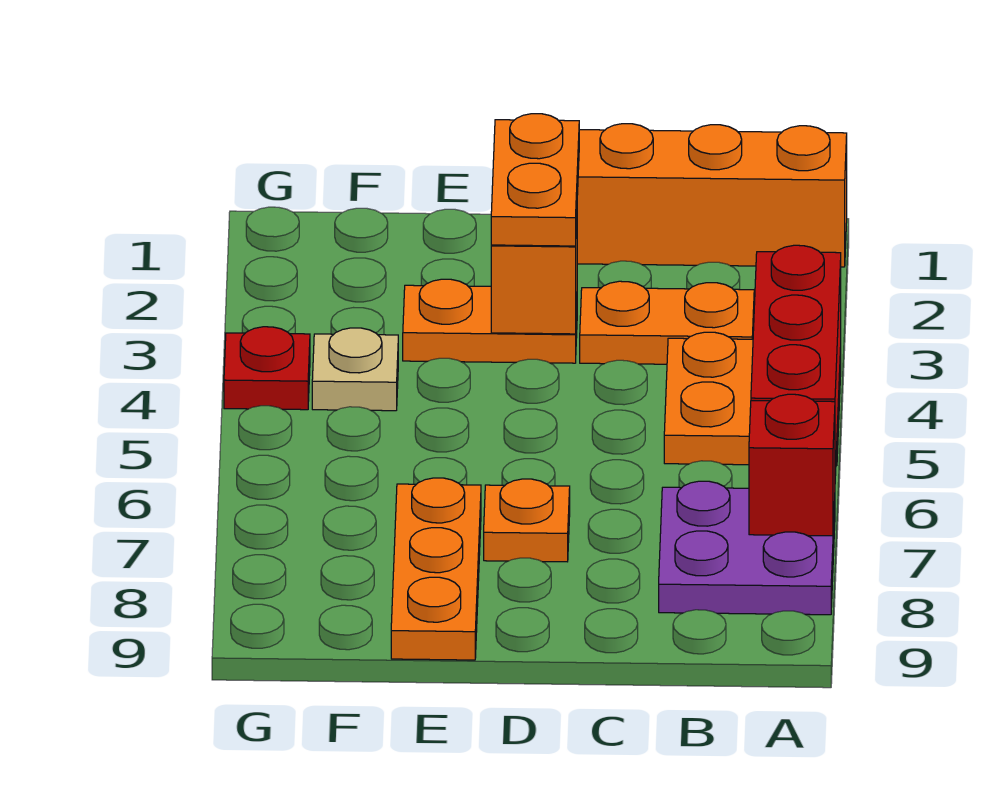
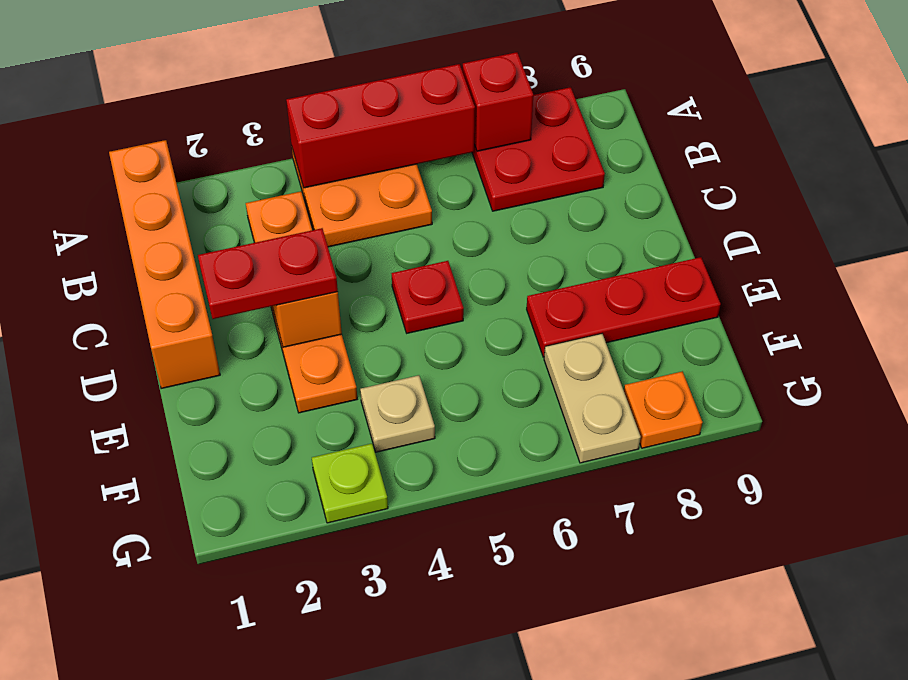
purple 2x2 plate [659,481,835,615] -> red 2x2 plate [472,87,605,211]
orange 1x2 plate [491,114,579,246] -> red 1x2 plate [198,228,338,319]
orange 1x1 plate [484,479,570,562] -> orange 1x1 plate moved to [624,371,703,448]
orange 1x3 plate [391,478,481,660] -> red 1x3 plate [527,257,721,357]
none -> tan 1x2 plate [544,334,641,463]
none -> lime 1x1 plate [312,444,388,523]
red 1x1 plate [224,327,310,410] -> red 1x1 plate moved to [392,261,464,333]

